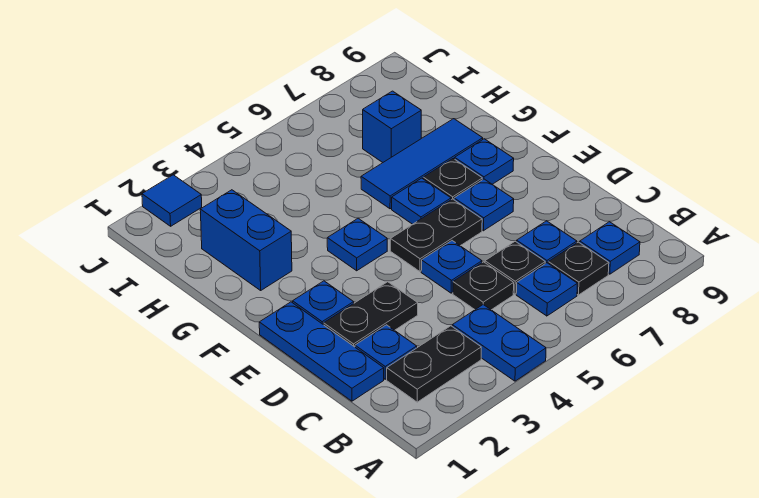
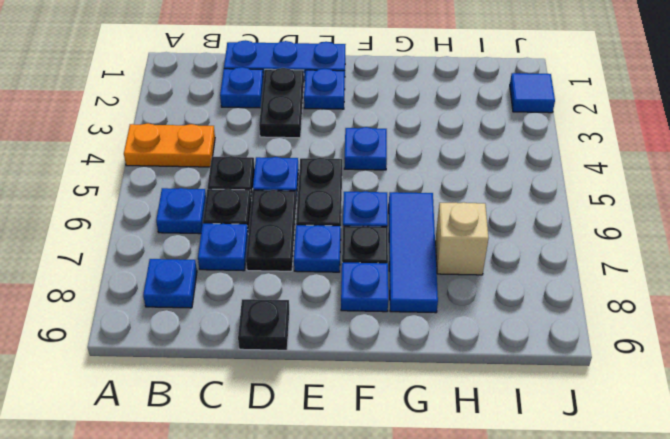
blue 1x2 plate [452,305,546,381] -> orange 1x2 plate [124,123,215,167]
black 1x2 plate [387,326,481,402] -> black 1x2 plate moved to [246,190,296,271]
black 1x1 plate [548,242,609,295] -> black 1x1 plate moved to [238,299,290,350]
blue 1x2 brick [200,190,292,290] -> none
blue 1x1 brick [363,91,421,162] -> tan 1x1 brick [436,202,488,275]

